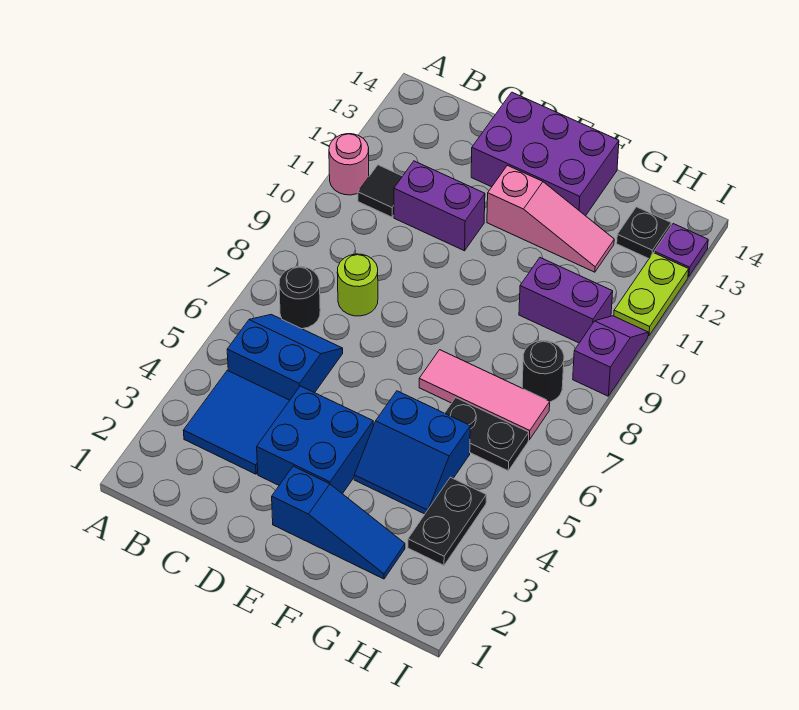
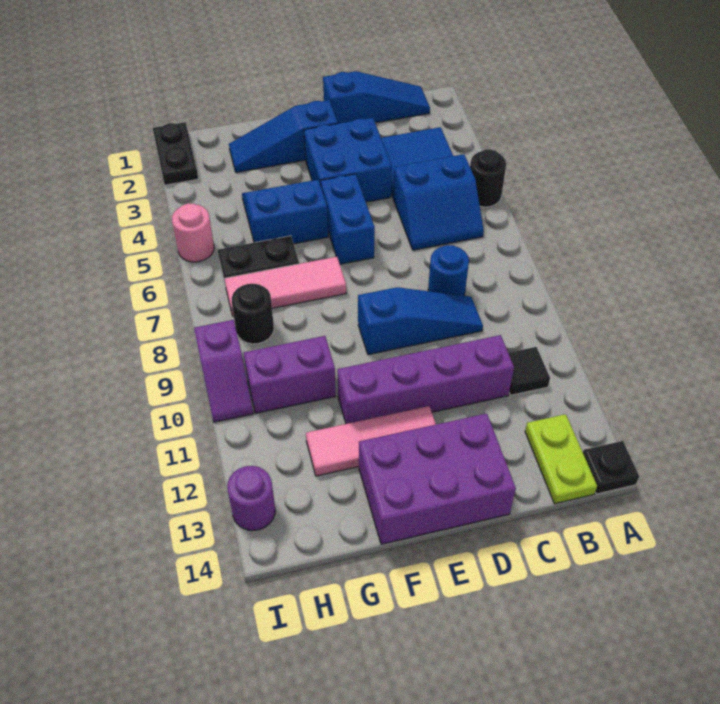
pink 1x1 round brick [329,134,369,195] -> pink 1x1 round brick moved to [172,203,214,262]
none -> blue 1x3 slope [323,71,430,124]
black 1x1 round brick [279,267,320,329] -> black 1x1 round brick moved to [470,149,506,207]
lime 1x1 round brick [337,254,378,316] -> blue 1x1 round brick [428,245,469,296]
none -> blue 1x3 slope [358,287,483,355]
purple 1x2 brick [394,161,485,251] -> purple 1x4 brick [337,335,514,424]
none -> blue 1x2 brick [321,174,375,264]
pink 1x3 slope [487,165,614,272] -> pink 1x3 tile [306,406,436,476]
black 1x2 plate [408,477,486,565] -> black 1x2 plate moved to [153,122,198,185]
black 1x1 plate [617,207,671,259] -> black 1x1 plate moved to [583,441,639,494]
lime 1x2 plate [614,253,689,336] -> lime 1x2 plate moved to [525,414,597,504]
purple 1x1 plate [654,224,708,277] -> purple 1x1 round brick [227,466,275,531]

